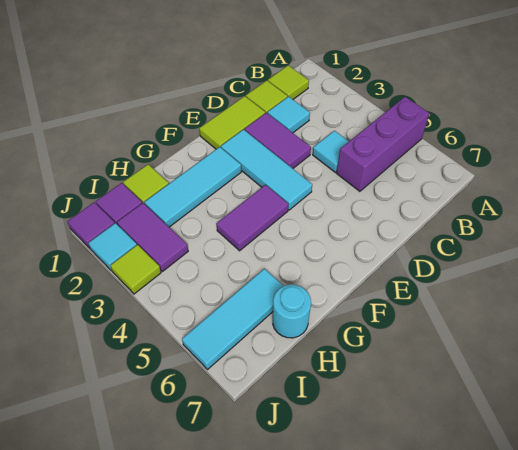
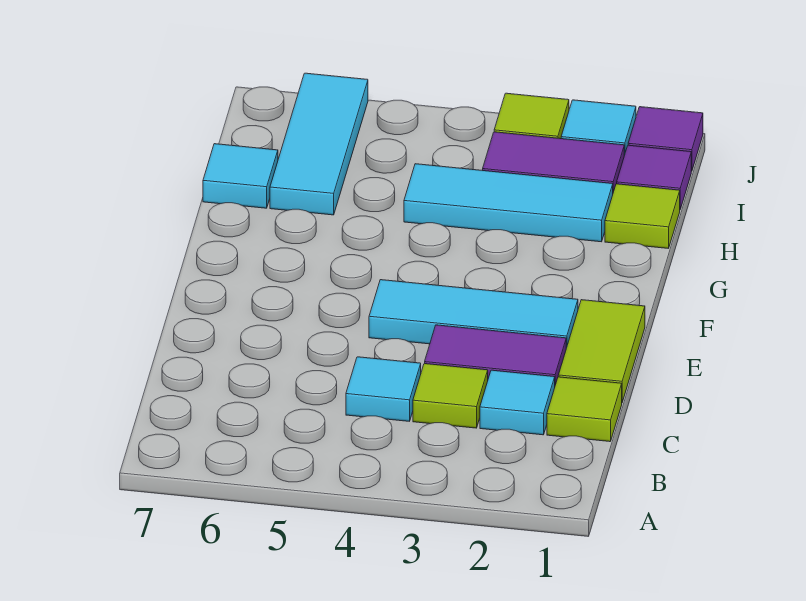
purple 1x3 brick [337,97,430,191] -> none
lime 1x1 tile [268,65,309,99] -> lime 1x1 tile moved to [413,364,488,428]
cyan 1x3 tile [145,147,241,227] -> cyan 1x3 tile turned to [404,164,613,242]
purple 1x2 tile [216,185,288,251] -> none
cyan 1x1 round brick [273,285,311,338] -> cyan 1x1 tile [203,144,278,208]

